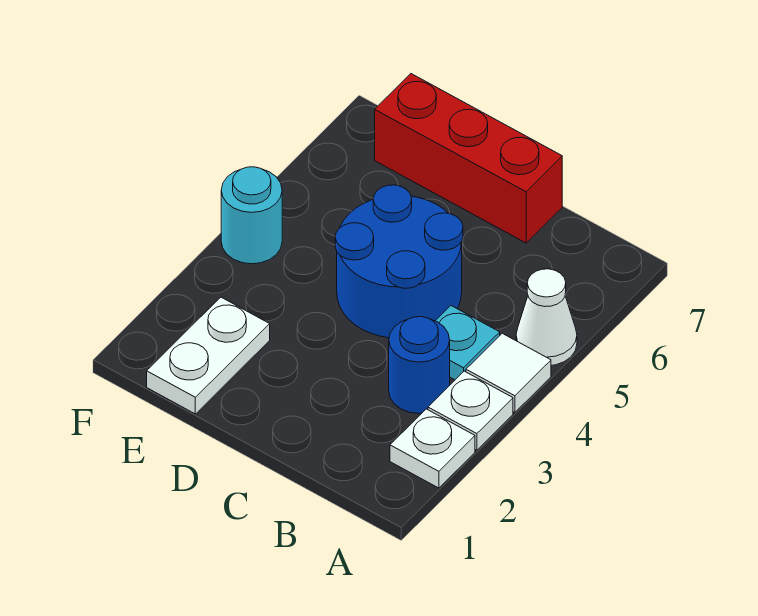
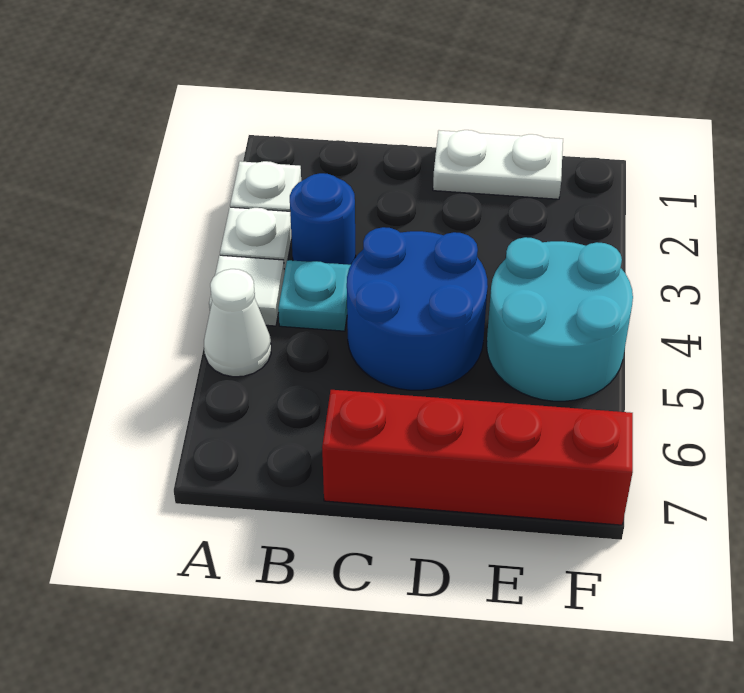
red 1x3 brick [375,74,562,243] -> red 1x4 brick [322,390,633,525]
white 1x2 plate [147,297,270,414] -> white 1x2 plate turned to [433,130,563,199]
cyan 1x1 round brick [221,167,282,264] -> cyan 2x2 round brick [487,237,633,401]

